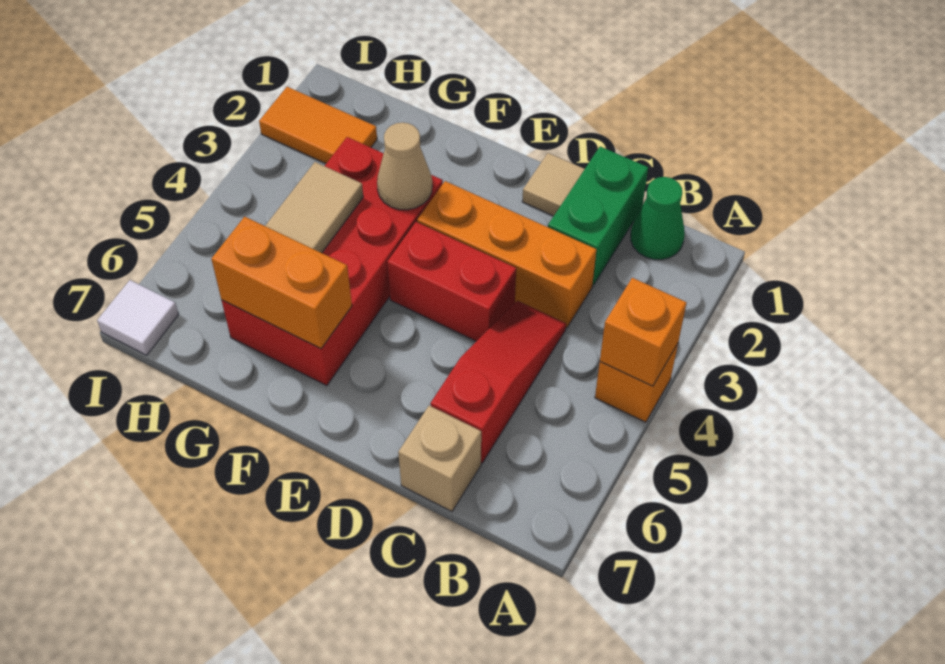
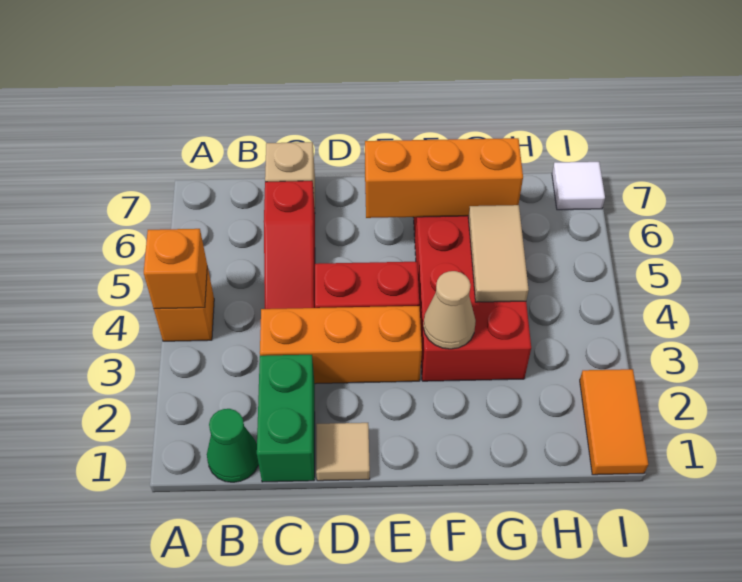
orange 1x2 brick [211,217,352,349] -> orange 1x3 brick [365,138,523,218]
orange 1x2 tile [259,87,377,164] -> orange 1x2 tile turned to [580,369,648,475]

